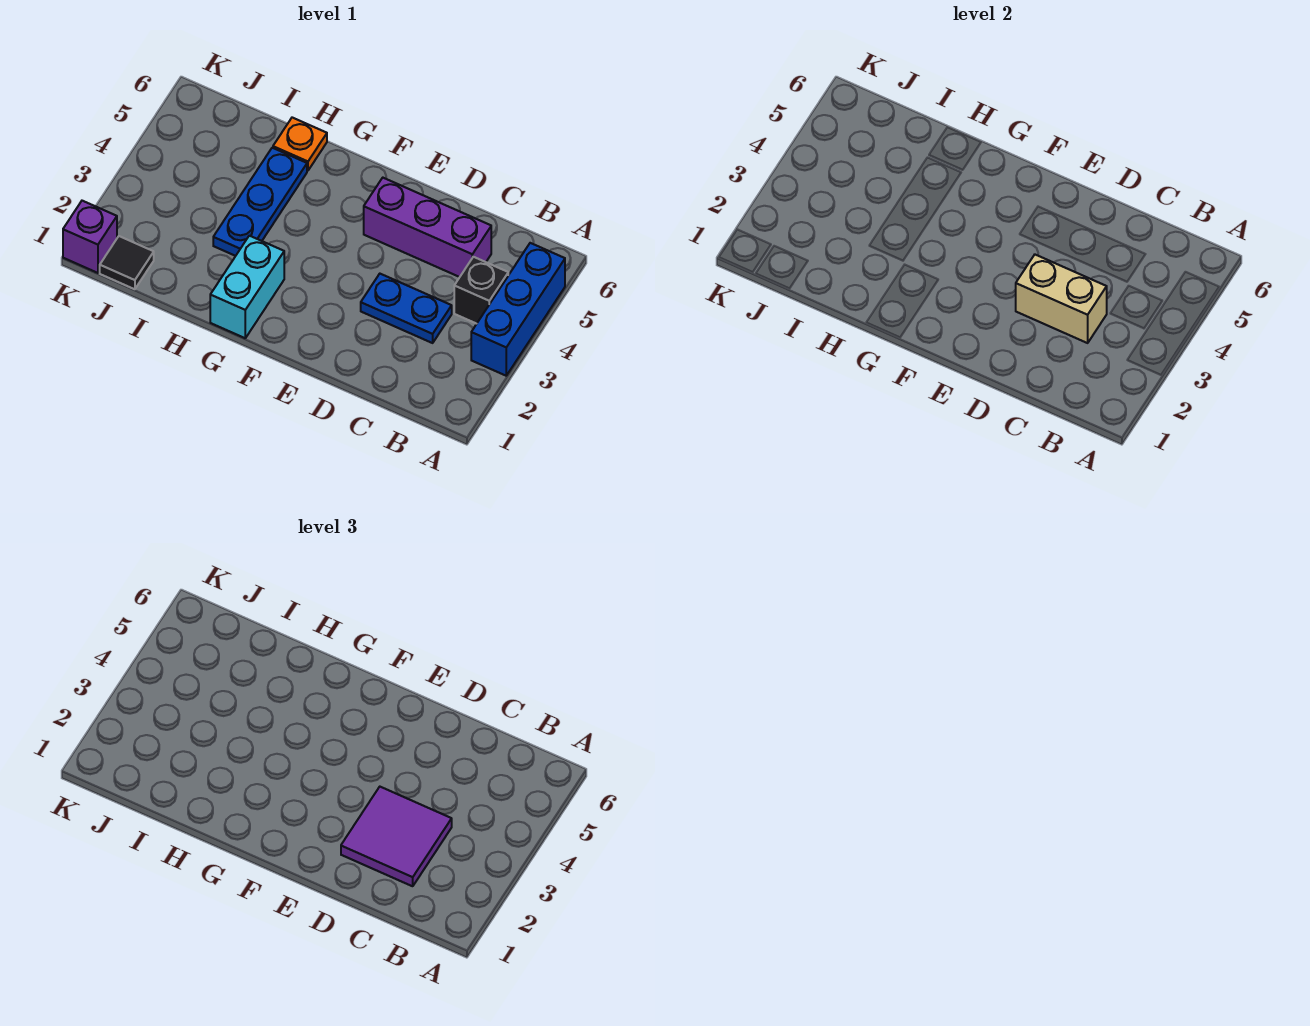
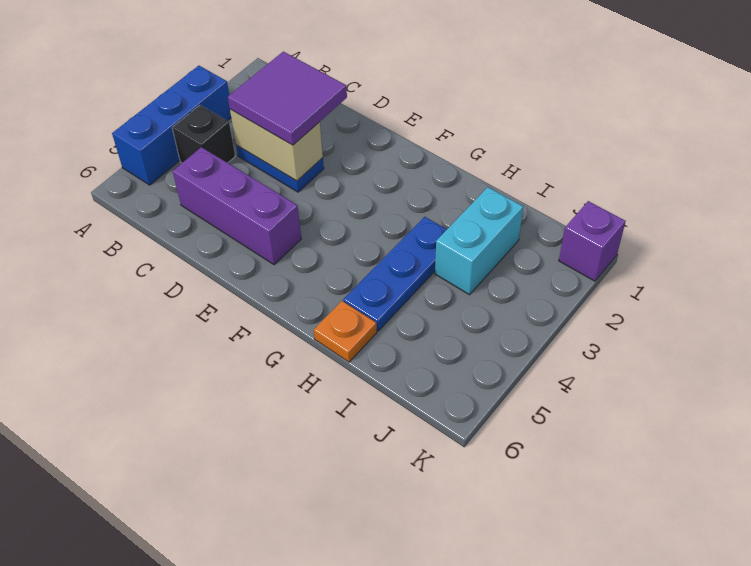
cyan 1x2 brick [210,236,284,338] -> cyan 1x2 brick moved to [435,187,523,295]
black 1x1 tile [100,236,154,289] -> none

